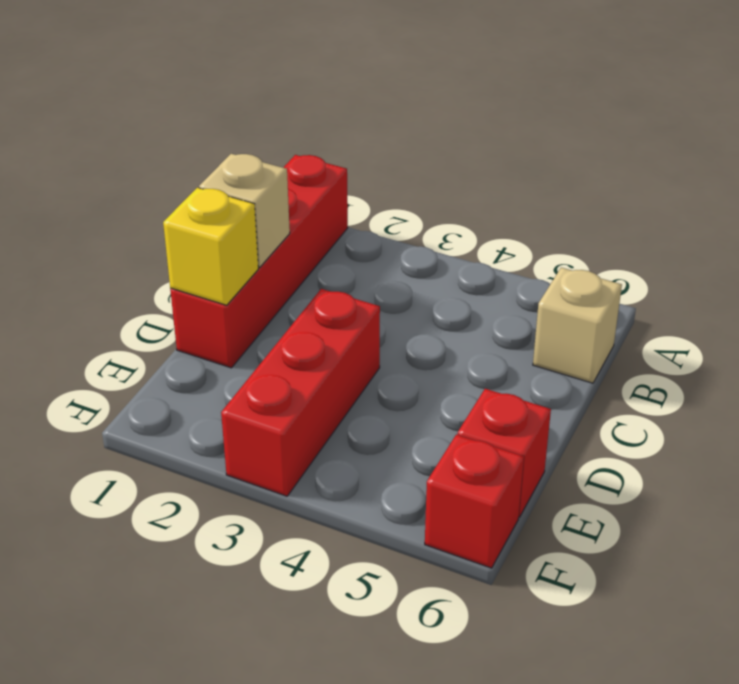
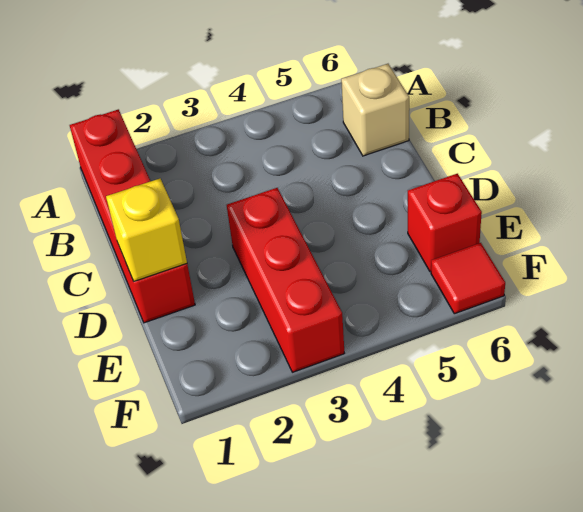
tan 1x1 brick [199,154,290,267] -> none
red 1x1 brick [425,435,524,568] -> red 1x1 tile [431,243,505,314]

